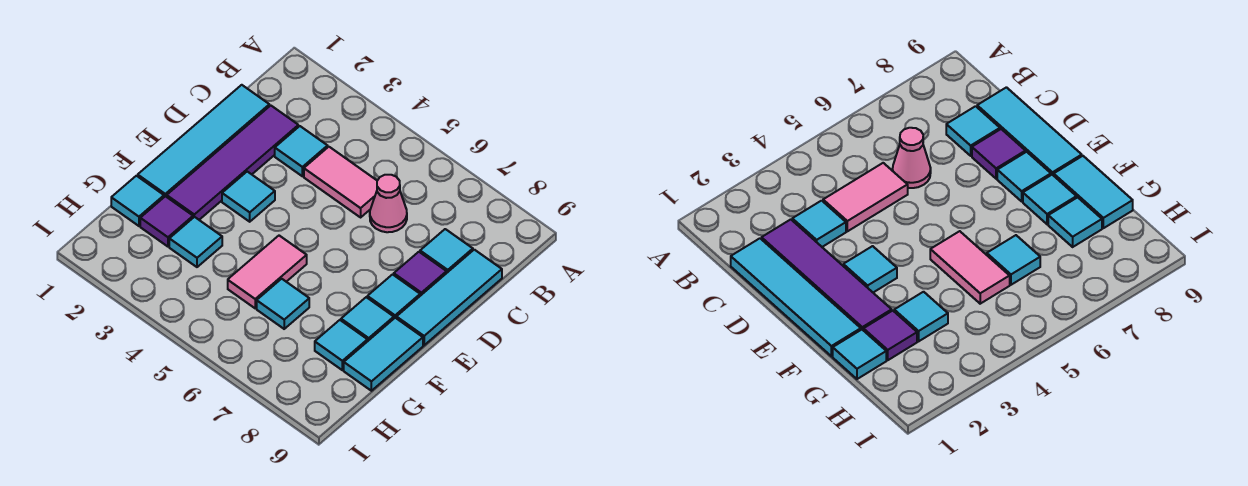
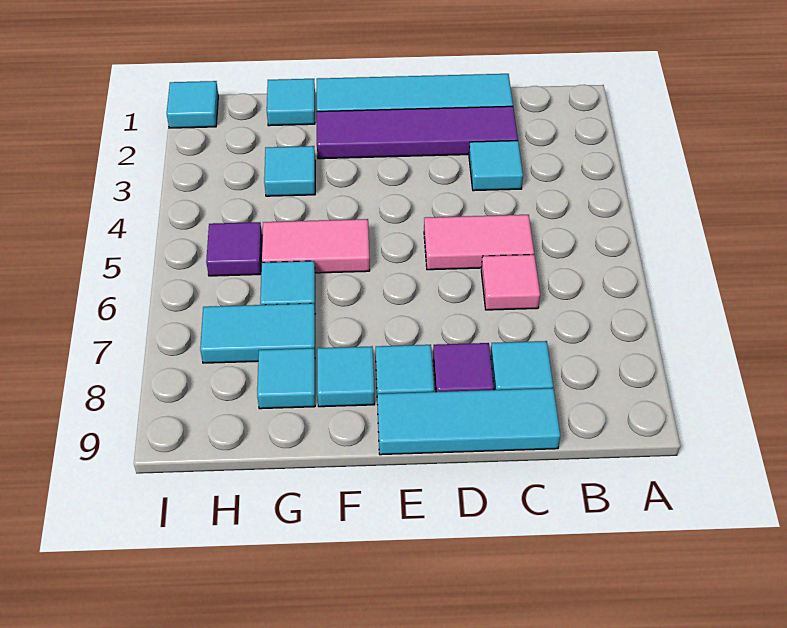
pink 1x2 tile [304,147,377,217] -> pink 1x2 tile turned to [424,215,534,270]
pink 1x1 cone [370,175,407,232] -> pink 1x1 tile [481,255,540,310]
cyan 1x1 tile [222,172,275,222] -> cyan 1x1 tile moved to [167,81,218,128]
cyan 1x2 tile [344,318,423,391] -> cyan 1x2 tile moved to [200,303,315,363]
purple 1x1 tile [140,196,193,247] -> purple 1x1 tile moved to [206,222,262,276]

